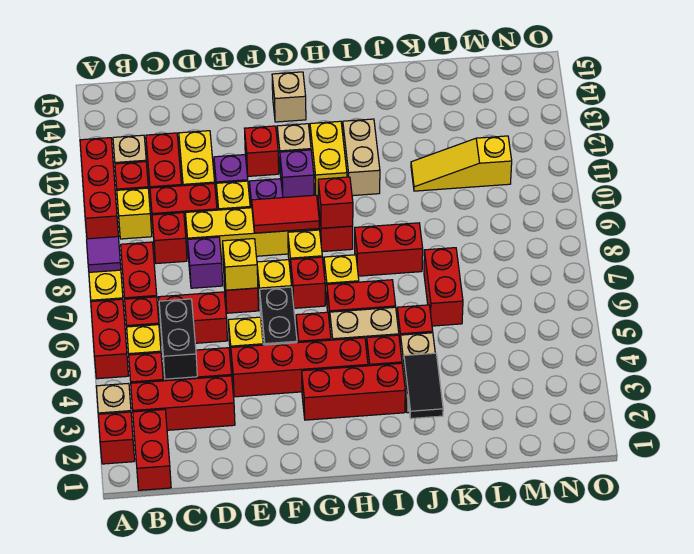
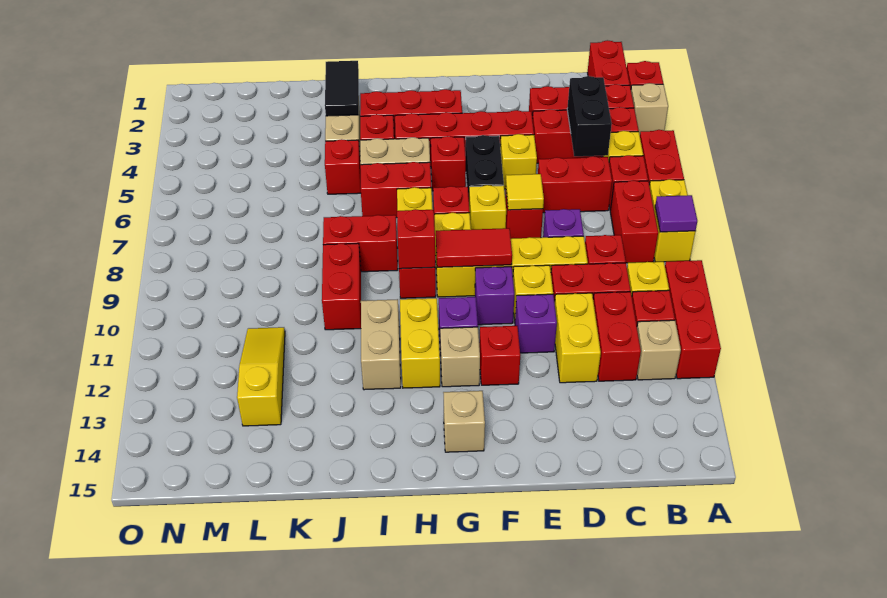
yellow 1x1 brick [223,239,258,290] -> yellow 1x1 tile [506,174,544,210]
red 1x2 brick [424,248,463,326] -> red 1x2 brick moved to [322,243,361,330]
yellow 1x3 slope [411,136,512,191] -> yellow 1x3 slope turned to [237,327,285,426]

